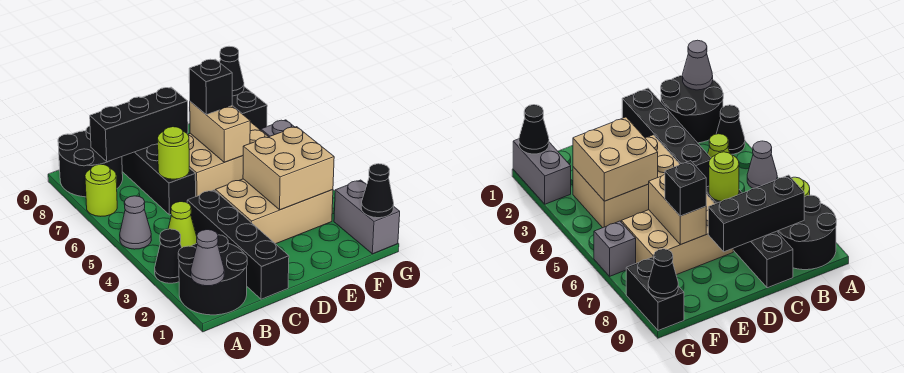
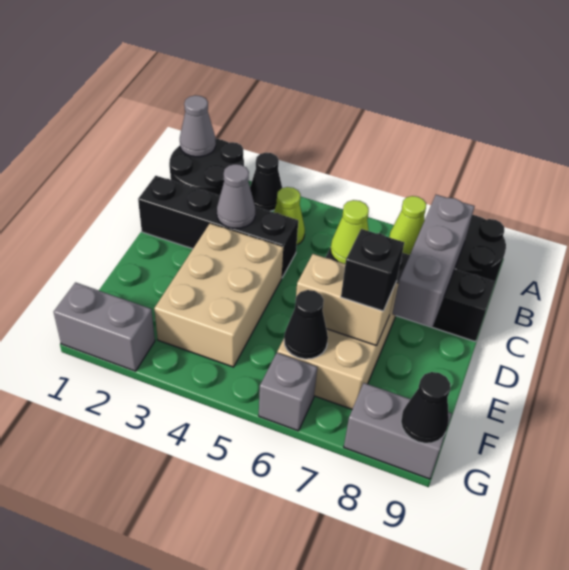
grey 1x1 cone [120,196,151,249] -> grey 1x1 cone moved to [217,164,255,228]
lime 1x1 round brick [85,164,117,216] -> lime 1x1 cone [389,196,426,255]
black 1x3 brick [90,87,188,162] -> grey 1x3 brick [392,195,475,327]
lime 1x1 round brick [158,127,189,179] -> lime 1x1 cone [330,200,369,264]
tan 2x2 brick [243,127,334,210] -> none
black 1x1 cone [361,164,394,218] -> black 1x1 cone moved to [284,290,328,359]
black 1x2 brick [232,87,267,130] -> grey 1x2 brick [344,383,452,479]

